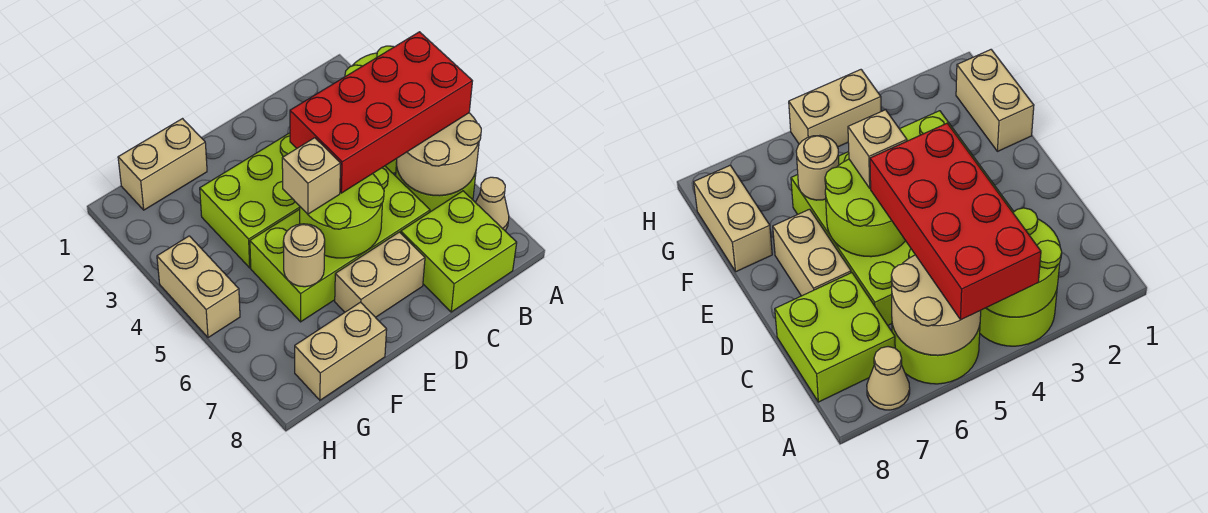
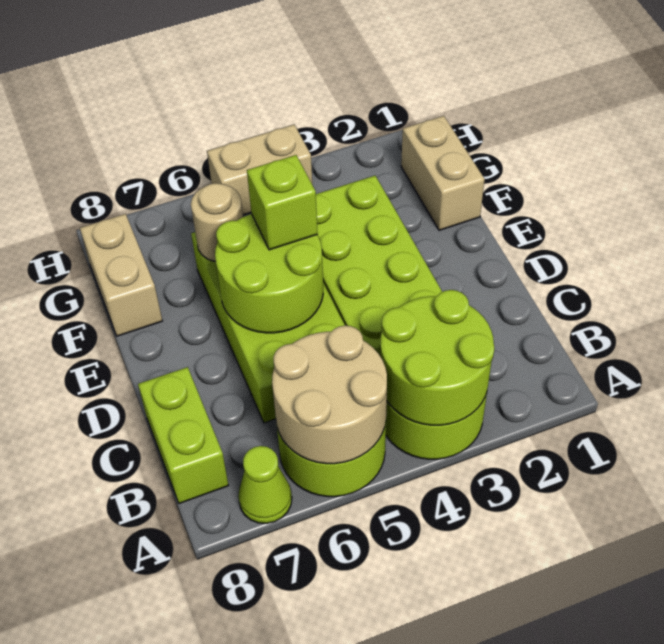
red 2x4 brick [290,32,472,193] -> none
tan 1x1 cone [475,177,509,230] -> lime 1x1 cone [238,446,292,523]
lime 2x2 brick [401,191,517,312] -> lime 1x2 brick [138,367,229,503]
tan 1x2 brick [335,232,425,317] -> none
tan 1x1 brick [282,138,341,214] -> lime 1x1 brick [247,155,318,250]

